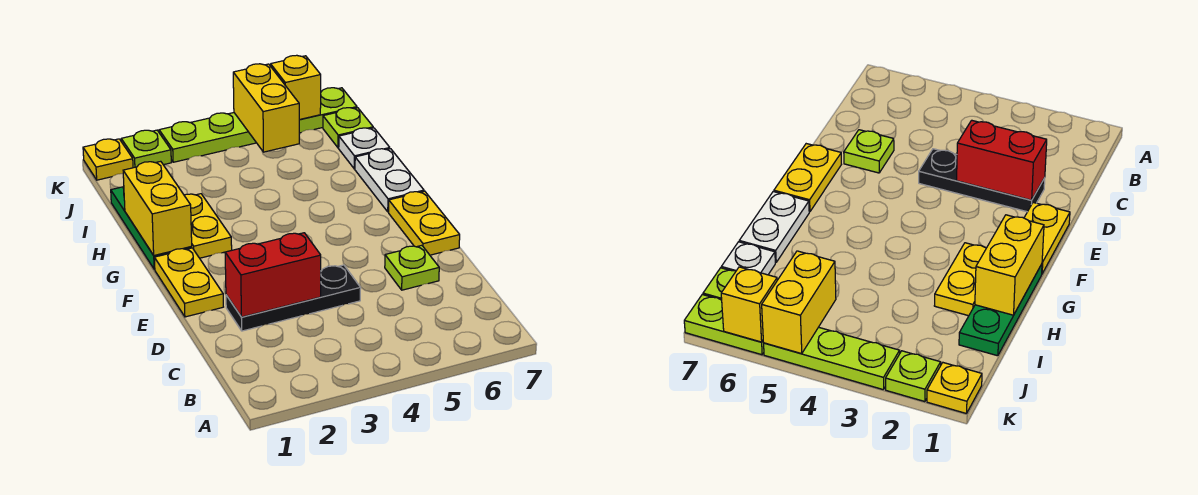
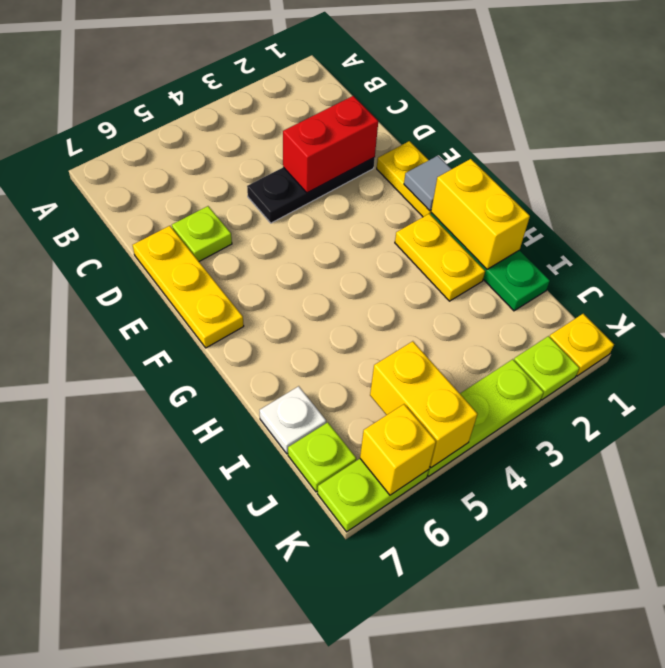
yellow 1x2 plate [389,191,460,255] -> yellow 1x3 plate [133,226,244,348]
none -> grey 1x1 tile [404,156,451,211]
white 1x2 plate [355,149,424,212] -> none

